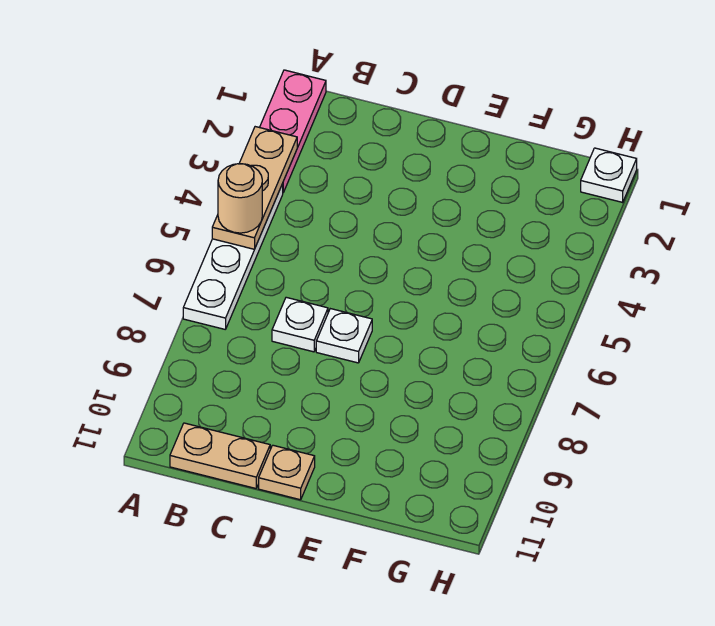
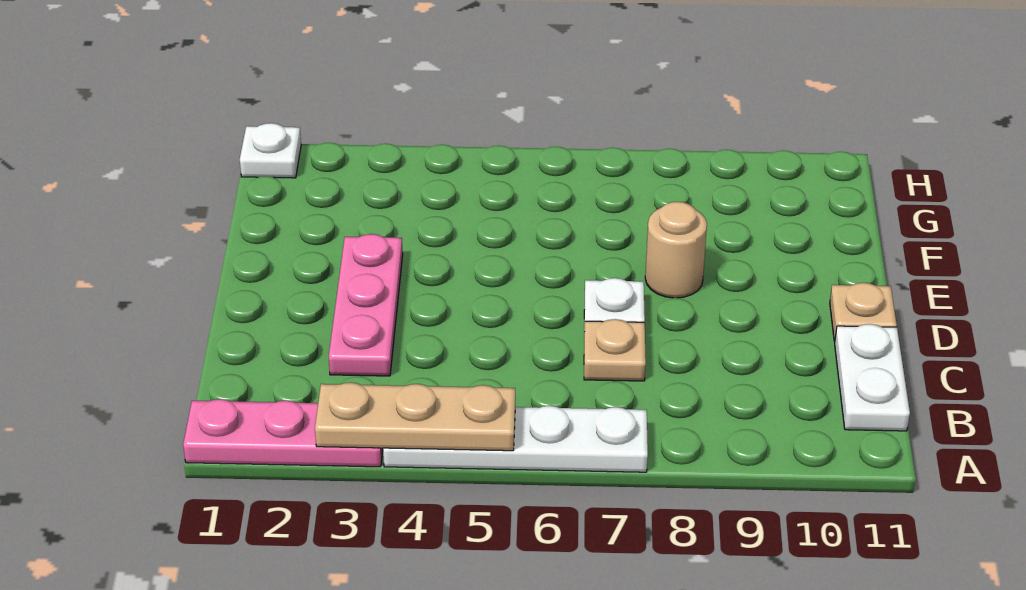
tan 1x1 round brick [218,164,262,233] -> tan 1x1 round brick moved to [645,202,707,298]
tan 1x2 plate [170,423,270,488] -> white 1x2 plate [835,324,910,431]
none -> pink 1x3 plate [329,234,403,376]
white 1x1 plate [272,297,328,352] -> tan 1x1 plate [584,319,646,381]

